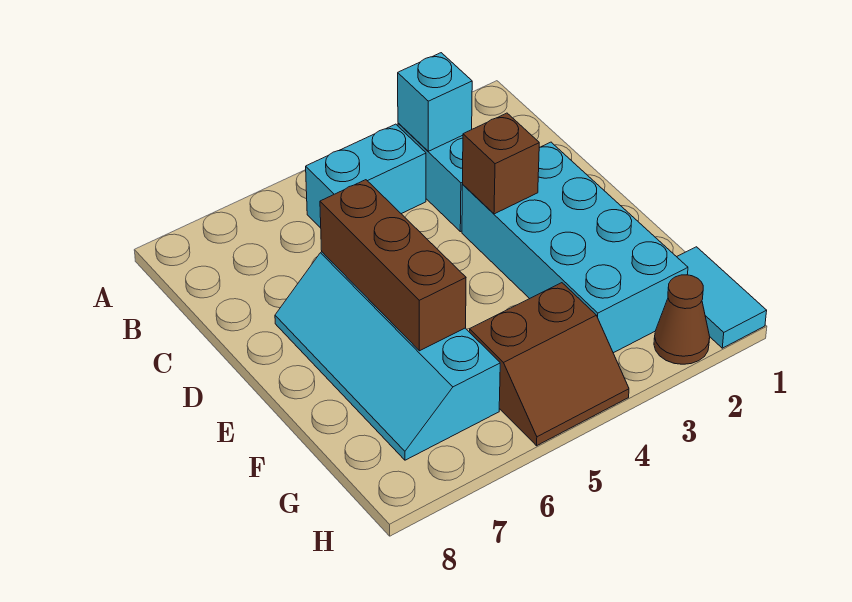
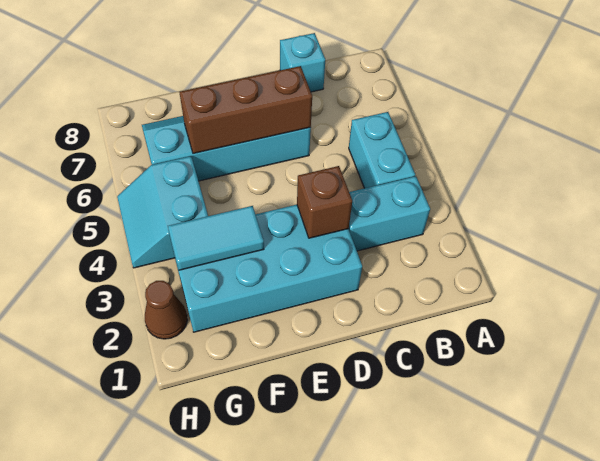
cyan 1x1 brick [398,53,472,151] -> cyan 1x1 brick moved to [280,33,325,92]
cyan 1x2 tile [677,247,767,348] -> cyan 1x2 tile moved to [168,206,264,270]
brown 2x2 slope [469,283,629,446] -> cyan 2x2 slope [117,156,208,268]

